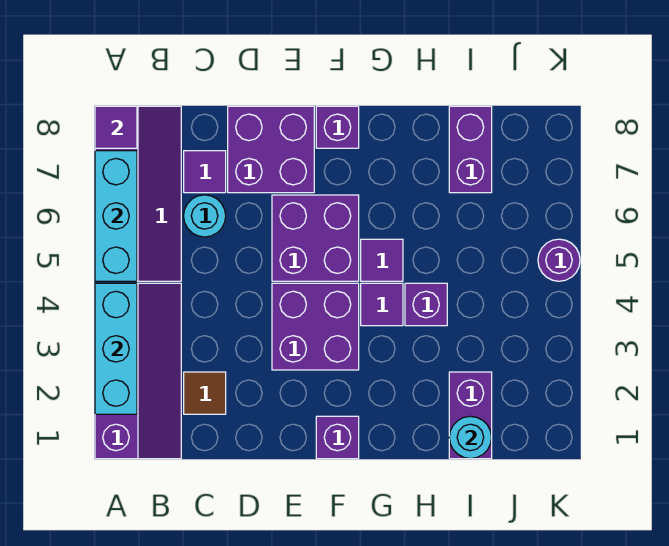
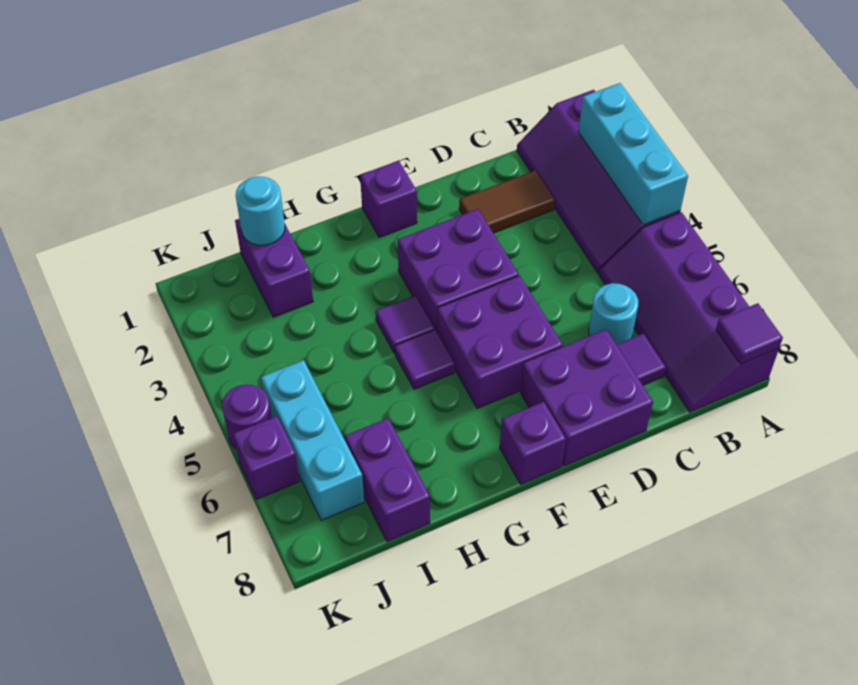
cyan 1x3 brick [95,151,137,281] -> cyan 1x3 brick moved to [261,360,364,520]
brown 1x1 tile [184,372,226,414] -> brown 1x2 tile [459,170,555,233]
purple 1x1 brick [405,283,447,326] -> purple 1x1 brick moved to [233,416,300,499]

